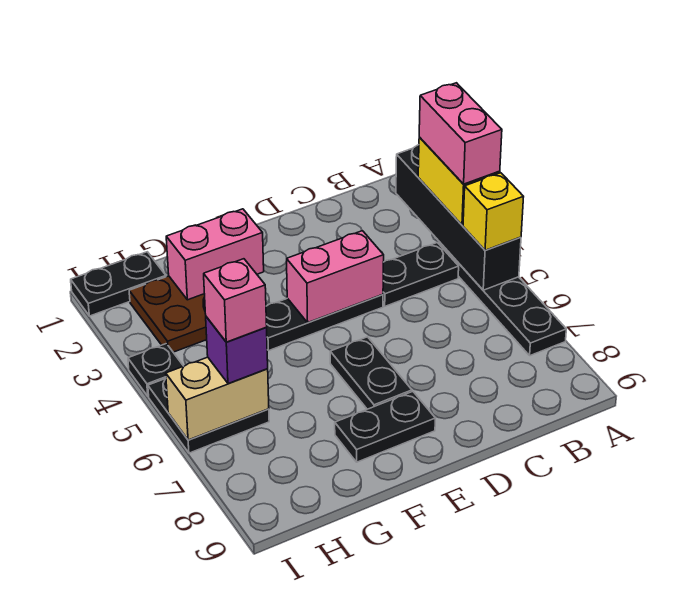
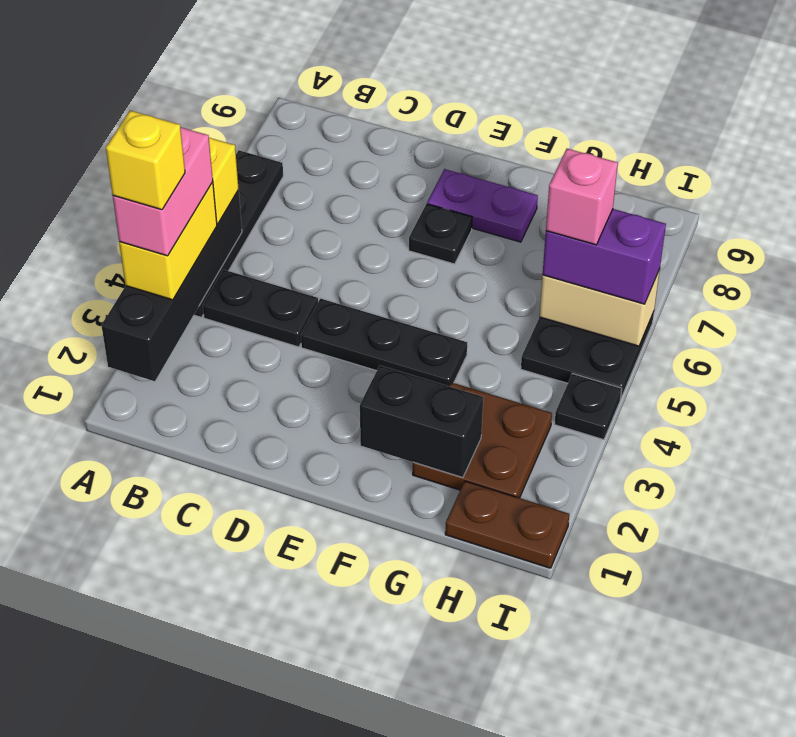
none -> yellow 1x1 brick [106,111,185,210]
pink 1x2 brick [287,231,384,322] -> none
black 1x2 plate [330,337,412,409] -> black 1x1 plate [409,204,472,264]
black 1x2 plate [335,392,435,462] -> purple 1x2 plate [427,169,538,242]
pink 1x2 brick [166,209,264,300] -> black 1x2 brick [360,366,483,478]
black 1x2 plate [71,252,166,316] -> brown 1x2 plate [445,481,569,568]
purple 1x1 brick [206,317,268,384] -> purple 1x2 brick [543,209,666,304]

